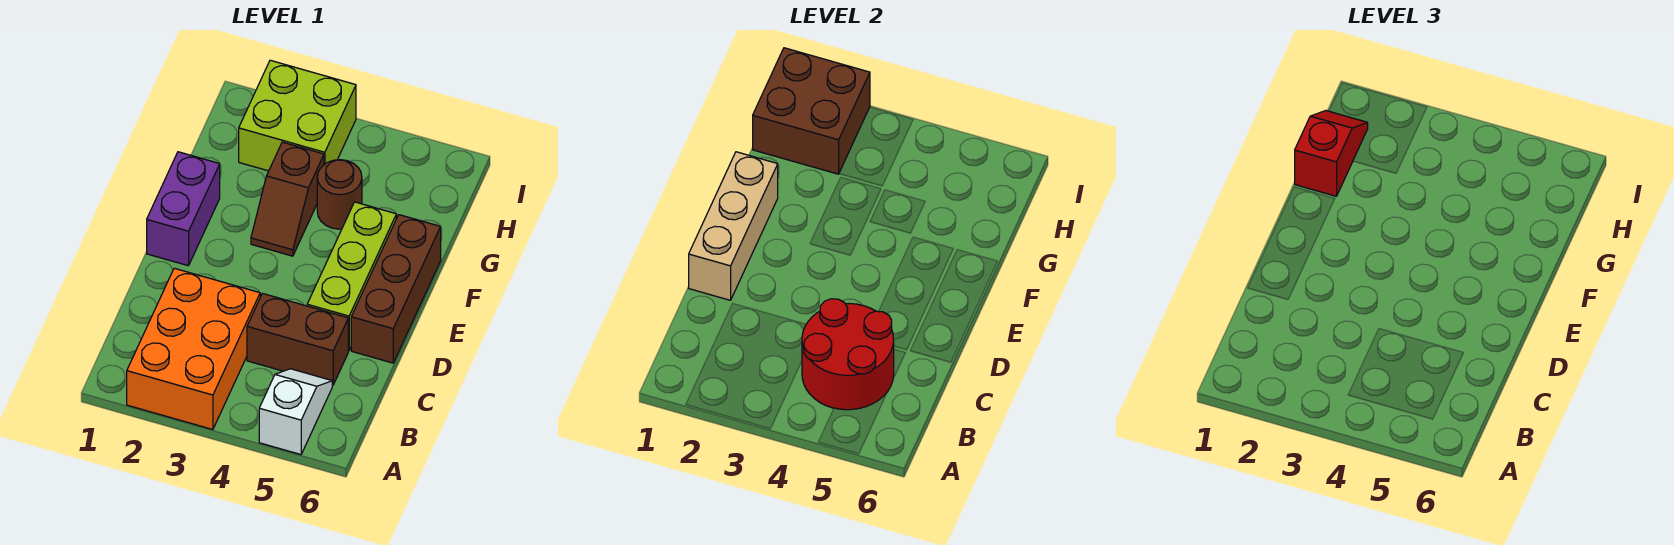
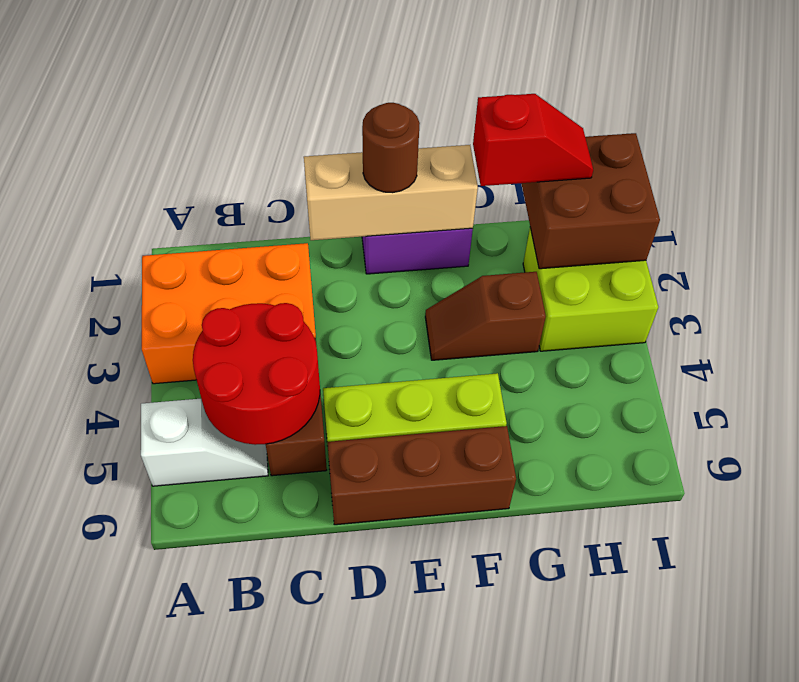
brown 1x1 round brick [317,160,362,229] -> brown 1x1 round brick moved to [362,103,420,193]

